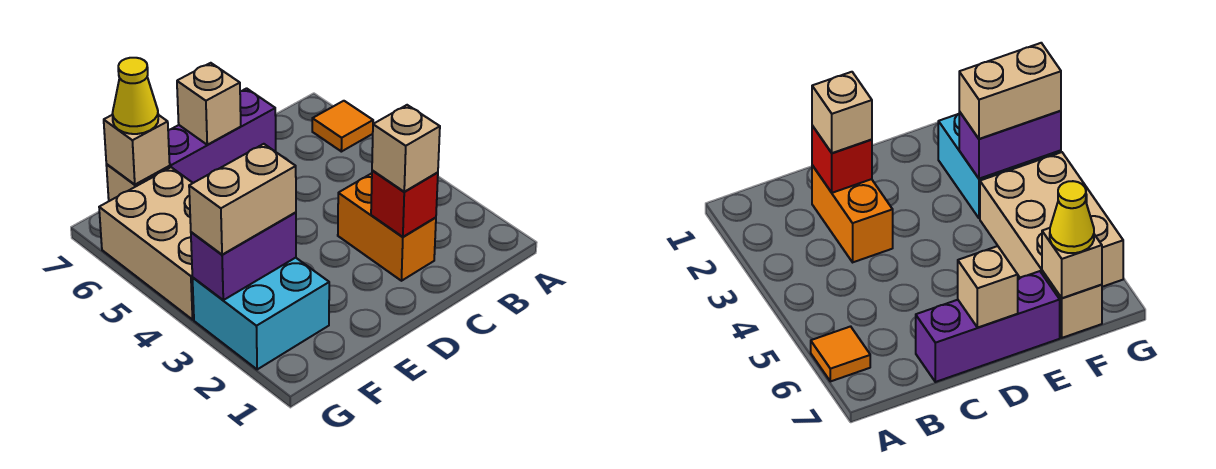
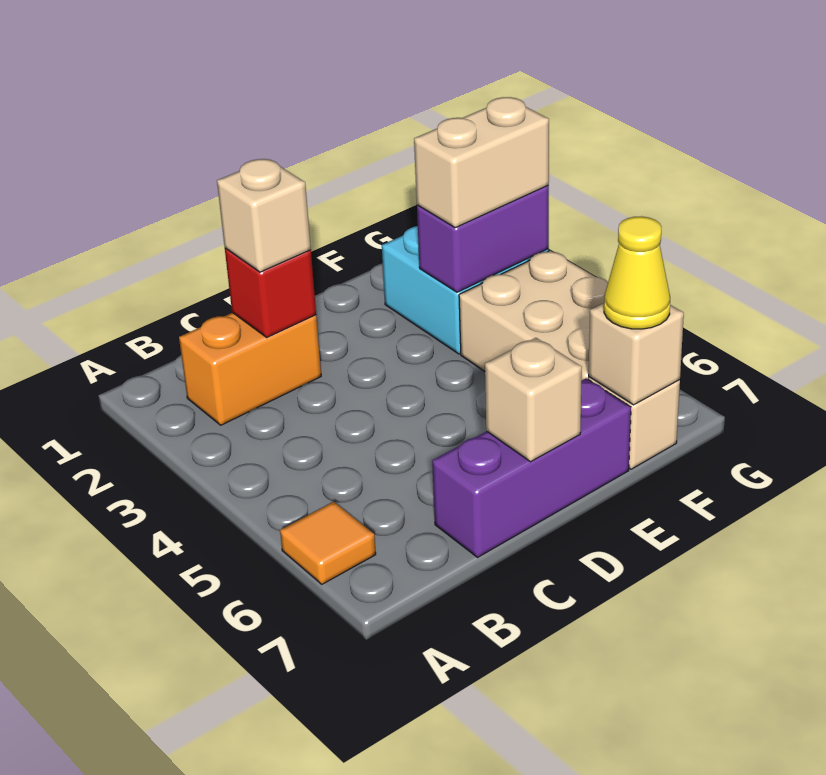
orange 1x2 brick [338,174,436,281] -> orange 1x2 brick turned to [179,313,321,425]

